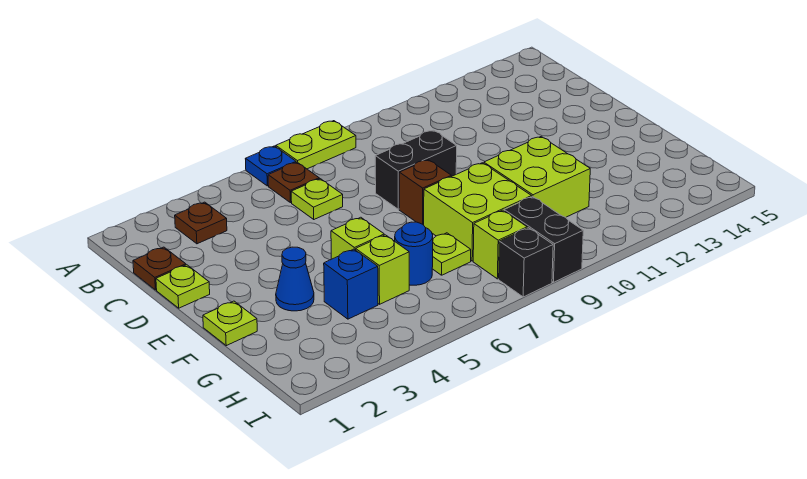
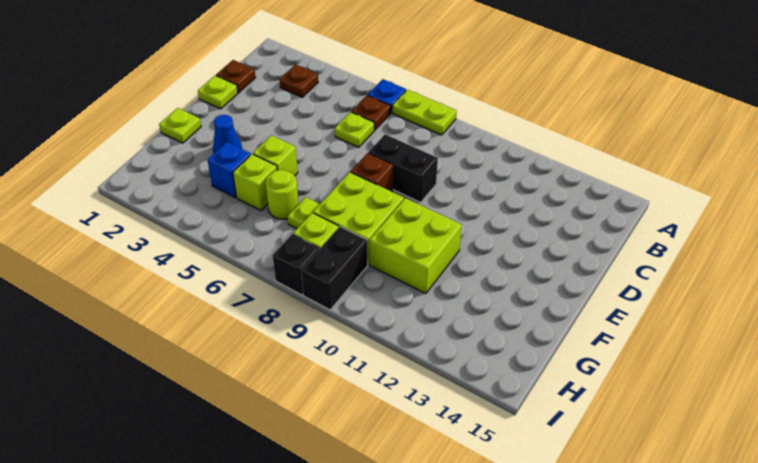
blue 1x1 round brick [395,222,433,285] -> lime 1x1 round brick [265,170,299,219]

